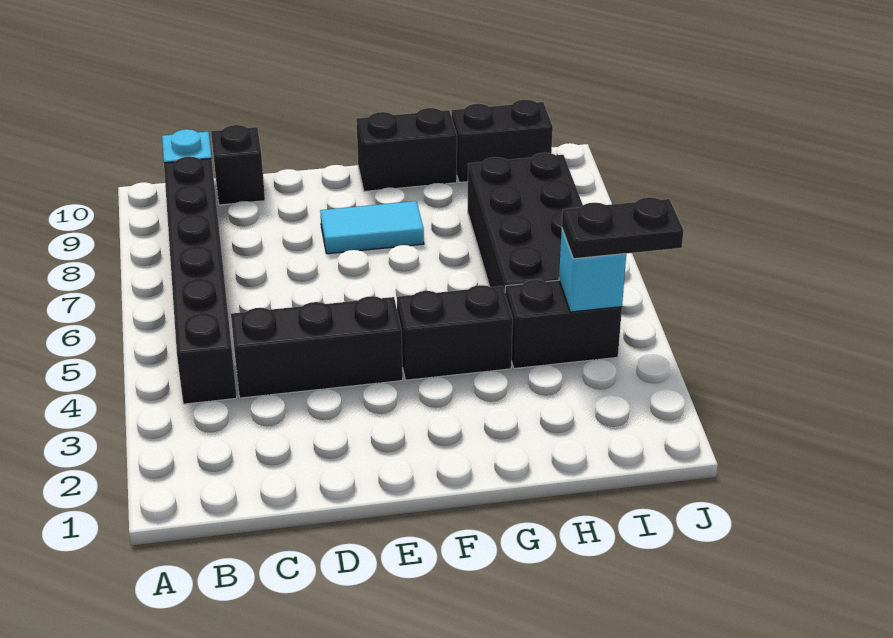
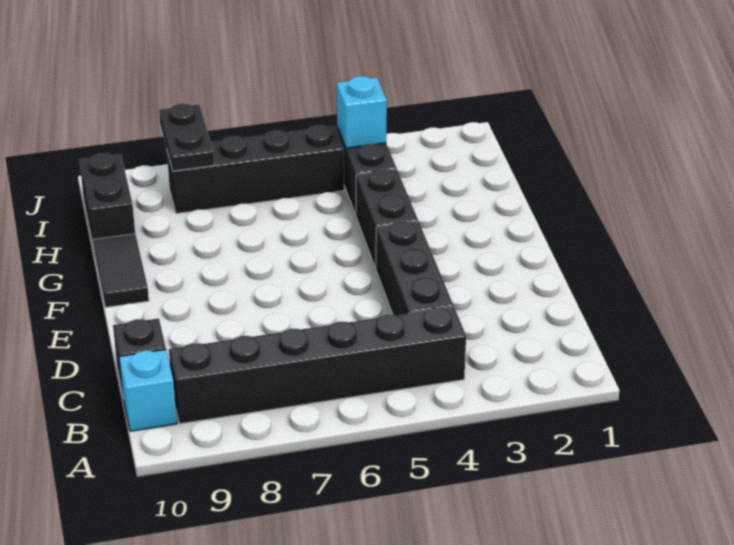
cyan 1x2 tile [320,201,424,254] -> none
black 1x2 brick [356,108,457,191] -> black 1x2 tile [93,234,149,307]
black 2x4 brick [468,153,583,291] -> black 1x4 brick [167,125,344,214]
black 1x2 plate [562,197,684,259] -> black 1x2 plate moved to [159,103,214,171]

